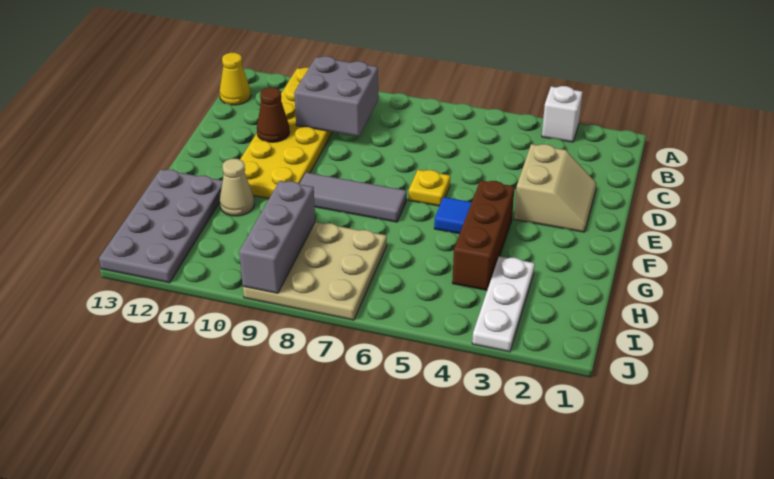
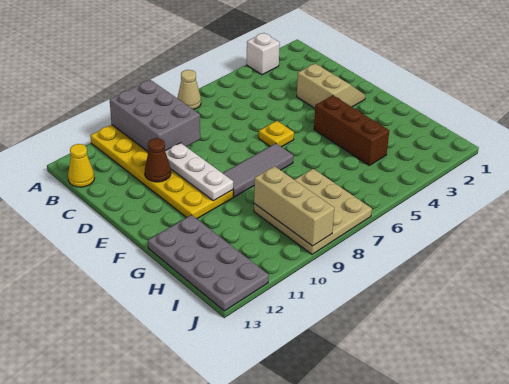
grey 2x2 brick [294,56,378,136] -> grey 2x3 brick [110,80,200,151]
blue 1x1 tile [434,197,472,234] -> none
tan 1x1 cone [220,159,254,216] -> tan 1x1 cone moved to [177,70,201,110]
white 1x3 plate [472,256,535,352] -> white 1x3 plate moved to [165,143,233,201]
grey 1x3 brick [239,181,315,293] -> tan 1x3 brick [254,166,334,246]

